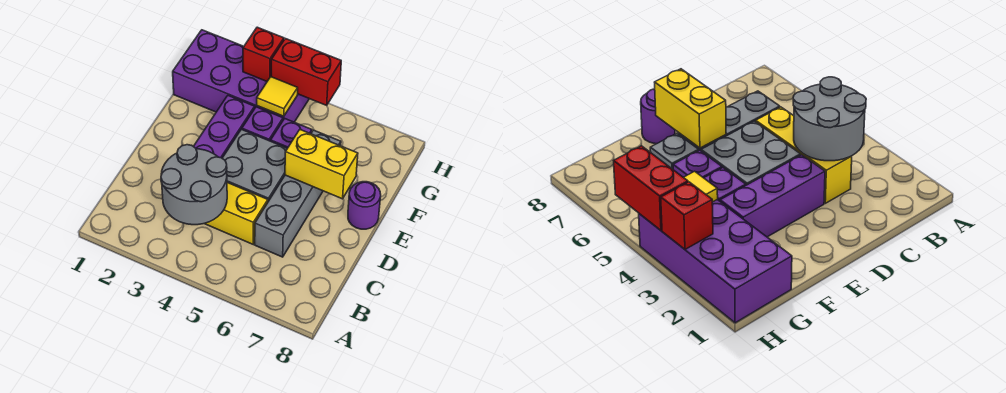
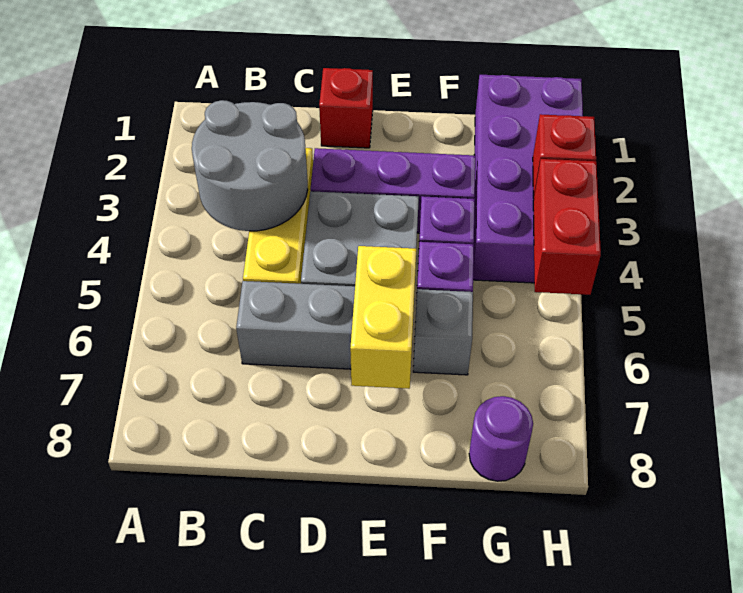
none -> red 1x1 brick [319,68,373,148]
purple 1x1 round brick [348,182,381,229] -> purple 1x1 round brick moved to [469,396,533,481]
yellow 1x1 tile [257,77,298,116] -> none

